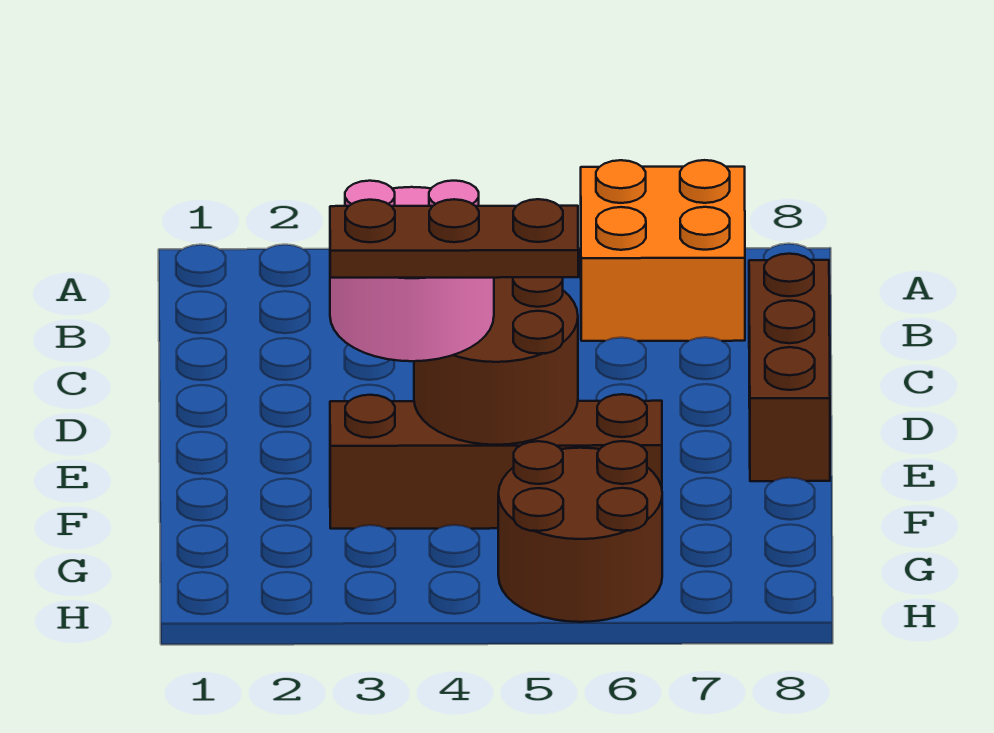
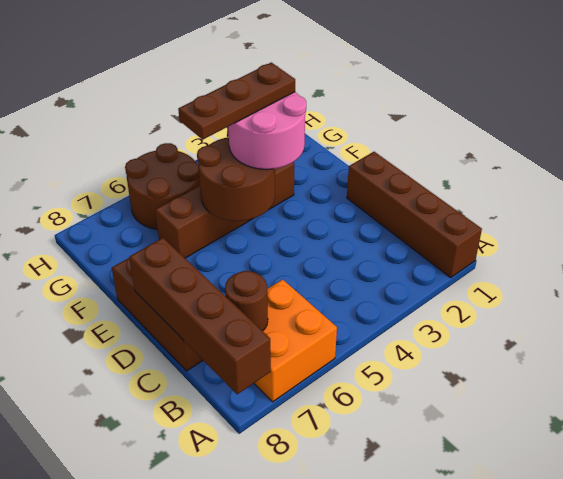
none -> brown 1x4 brick [347,152,482,278]
none -> brown 1x4 brick [129,238,271,394]
none -> brown 1x1 round brick [225,271,268,331]

